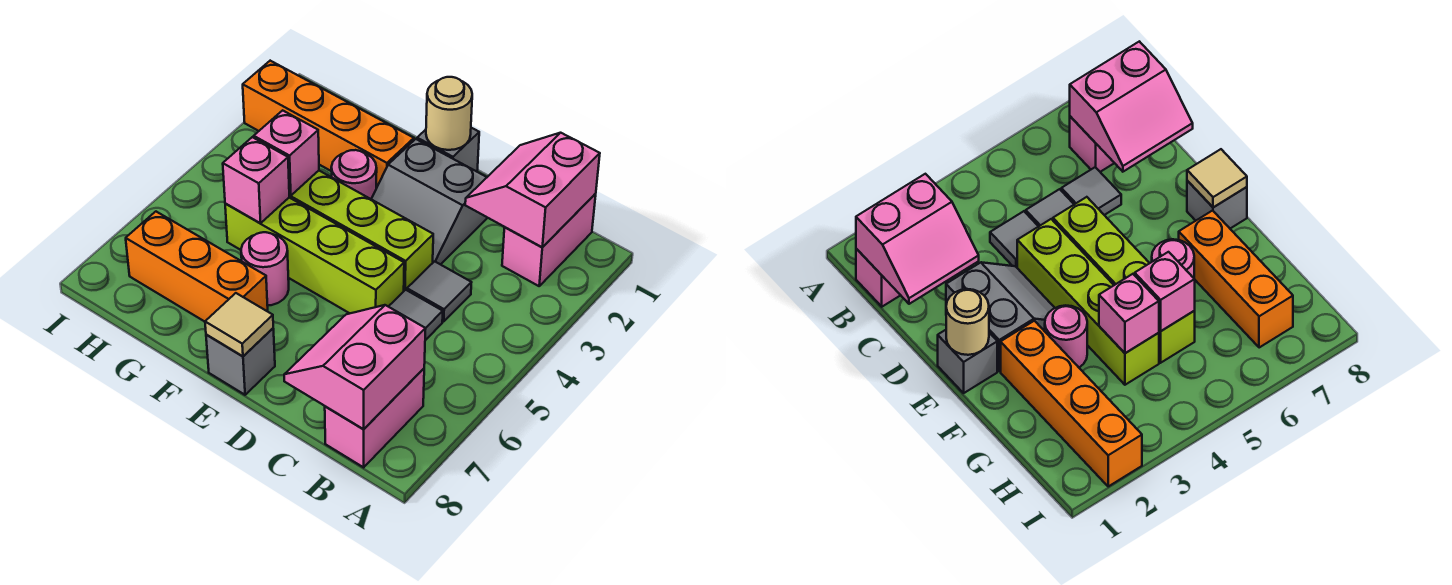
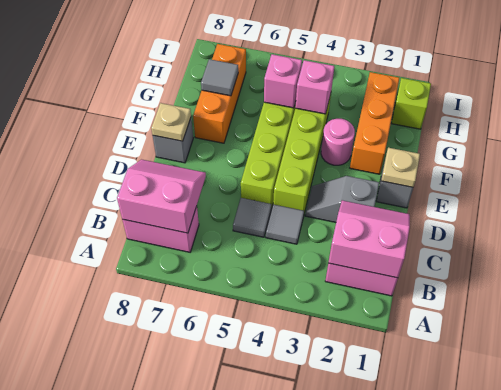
grey 1x1 tile [1061,167,1121,215] -> grey 1x1 tile moved to [201,59,238,96]
grey 2x2 slope [371,139,487,265] -> grey 1x2 slope [305,176,379,222]
tan 1x1 round brick [426,77,472,150] -> tan 1x1 plate [381,148,420,187]
tan 1x1 tile [205,293,273,356] -> tan 1x1 plate [151,103,191,141]
orange 1x4 brick [243,61,414,188] -> orange 1x3 brick [350,72,399,174]
pink 1x1 round brick [241,232,289,306] -> none
none -> lime 1x1 brick [392,78,431,129]

